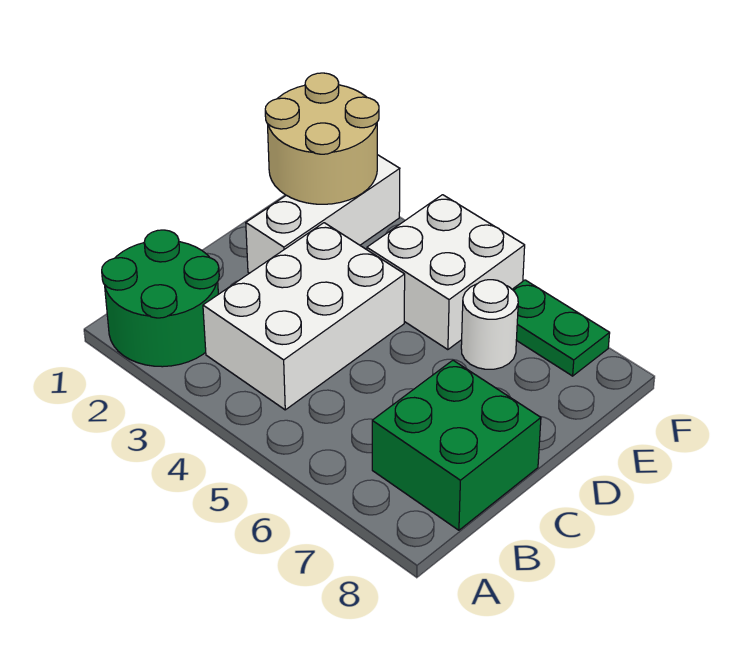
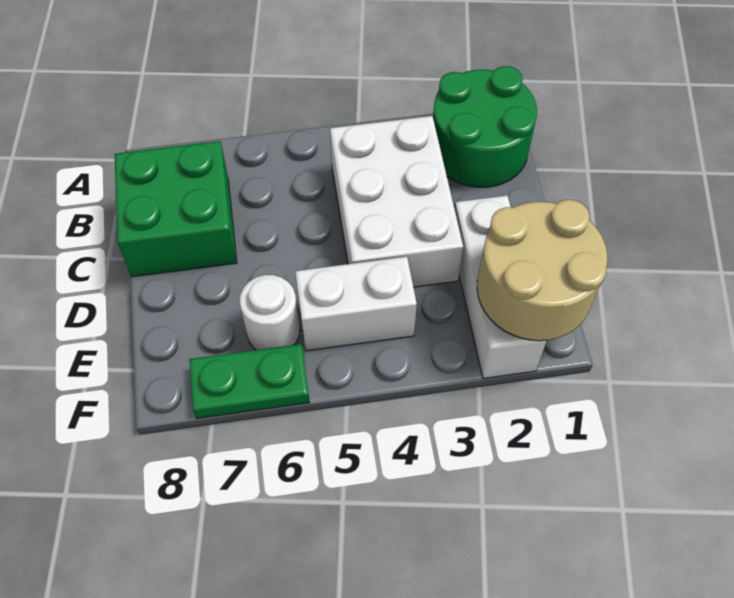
white 2x2 brick [367,195,525,350] -> white 1x2 brick [295,257,417,351]

